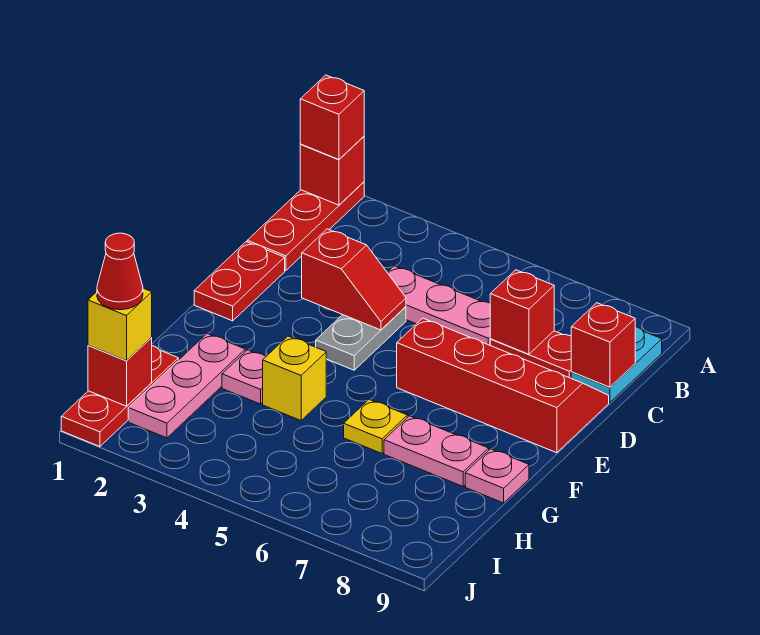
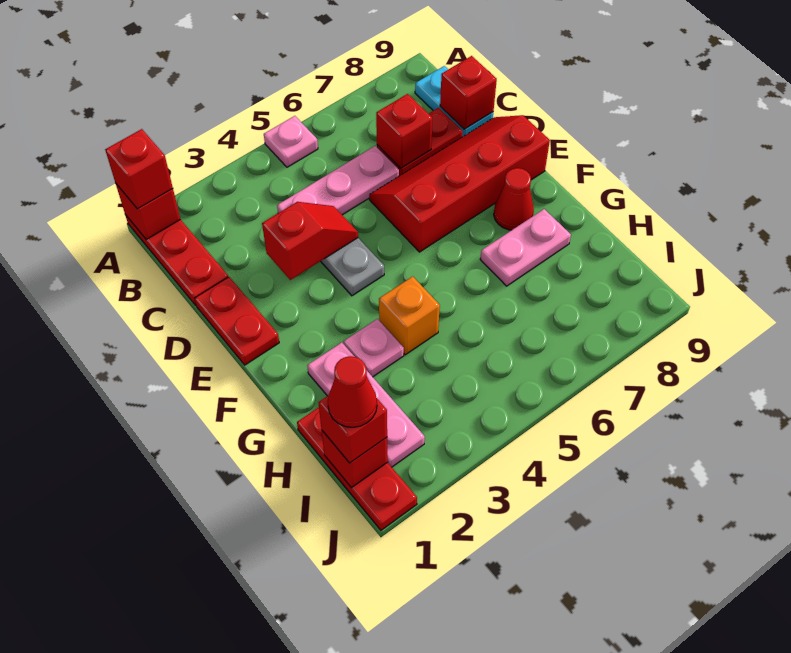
none -> red 1x1 cone [494,168,534,230]
yellow 1x1 brick [263,336,326,420] -> orange 1x1 brick [379,276,440,355]
yellow 1x1 plate [344,400,407,453] -> none
pink 1x1 plate [465,449,529,503] -> pink 1x1 plate moved to [264,116,318,167]
yellow 1x1 brick [88,288,152,361] -> red 1x1 brick [319,395,387,463]

